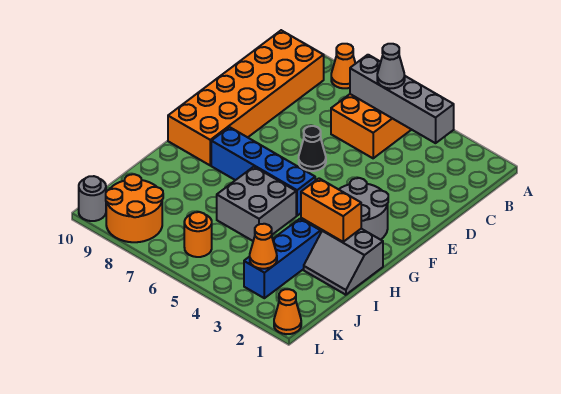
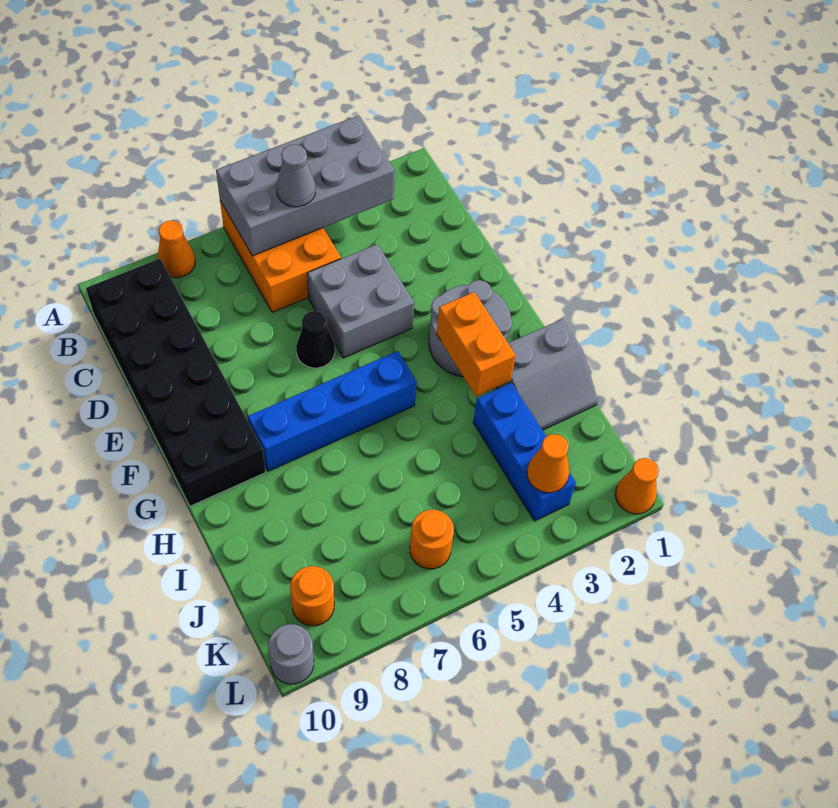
grey 1x4 brick [350,55,454,143] -> grey 2x4 brick [216,115,395,256]
orange 2x6 brick [168,30,324,165] -> black 2x6 brick [86,259,266,506]
orange 1x2 brick [301,178,361,242] -> orange 1x2 brick turned to [436,292,516,396]
grey 2x2 brick [217,167,296,241] -> grey 2x2 brick moved to [307,244,414,358]
orange 2x2 round brick [106,174,163,242] -> orange 1x1 round brick [290,566,334,626]

